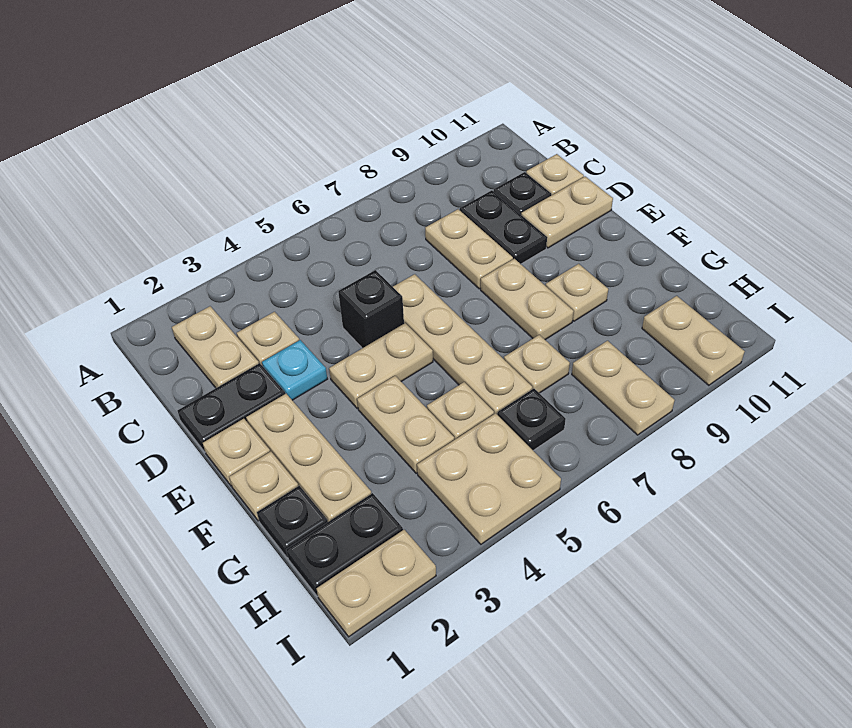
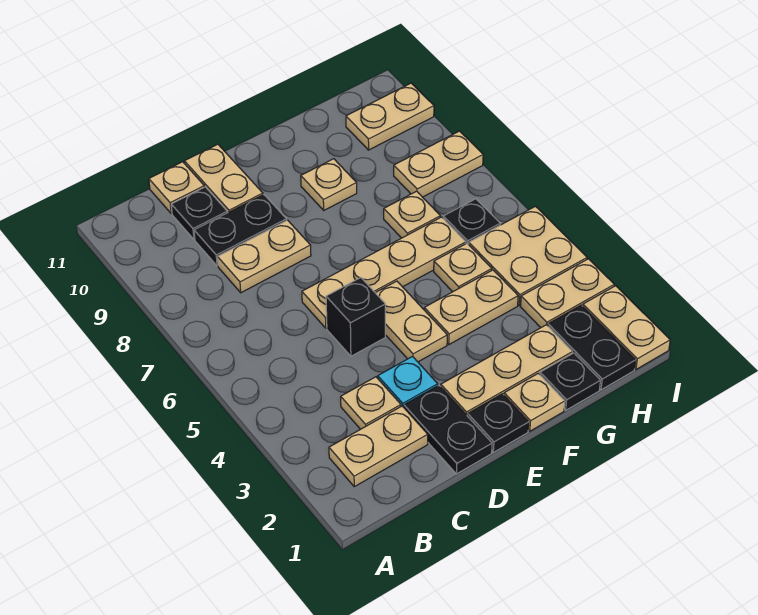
tan 1x1 plate [203,419,270,486] -> black 1x1 plate [468,394,529,452]
tan 1x2 plate [481,259,574,340] -> tan 1x2 plate moved to [520,259,614,328]

